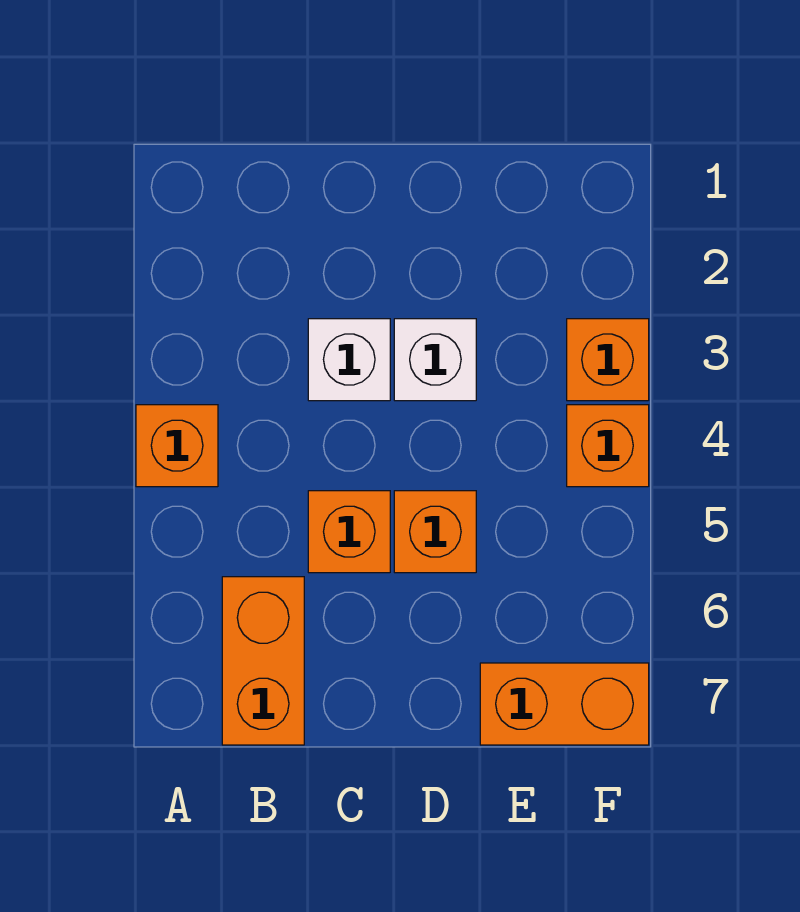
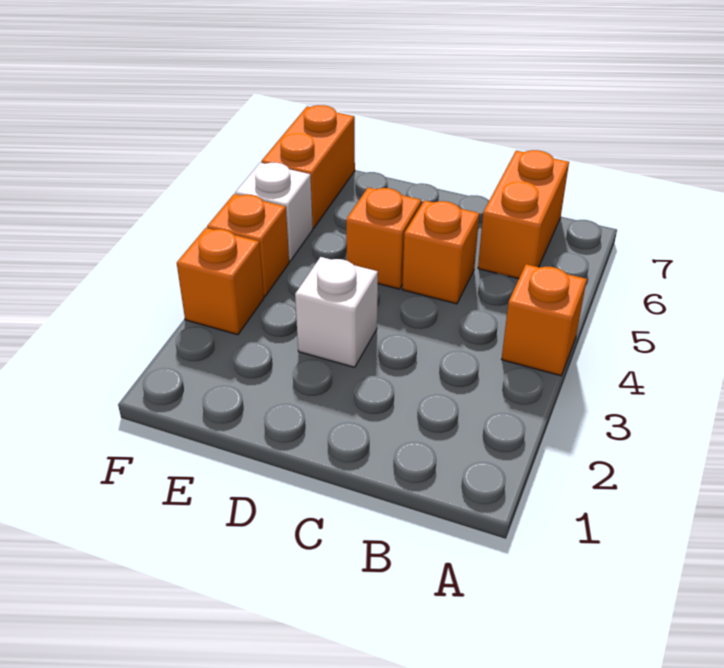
white 1x1 brick [308,319,390,401] -> white 1x1 brick moved to [235,163,313,261]
orange 1x2 brick [480,663,649,745] -> orange 1x2 brick turned to [261,105,355,228]

